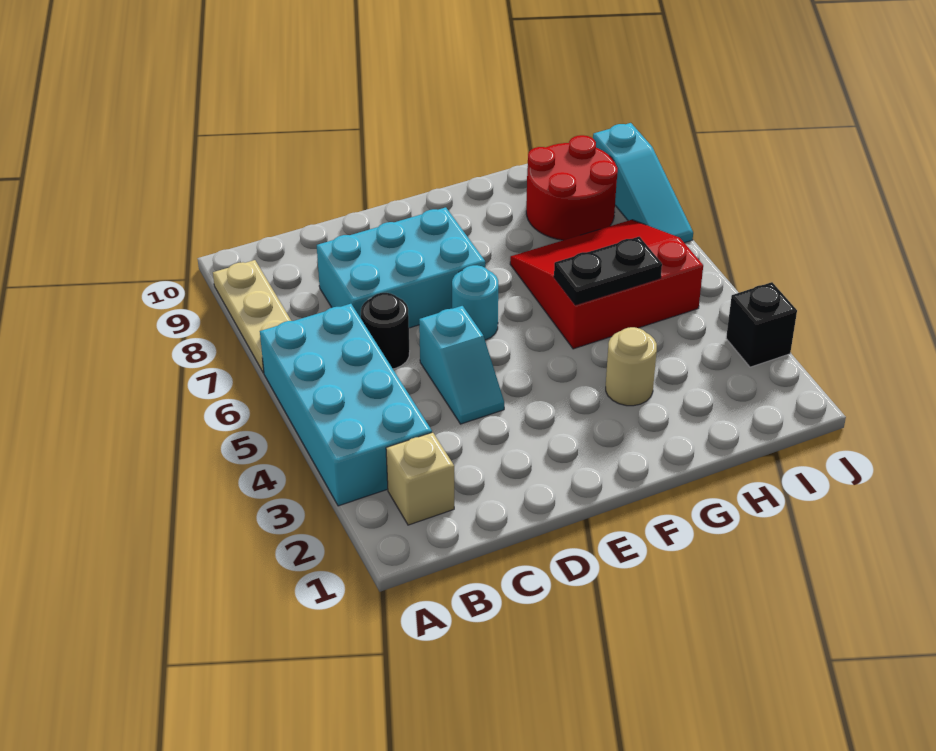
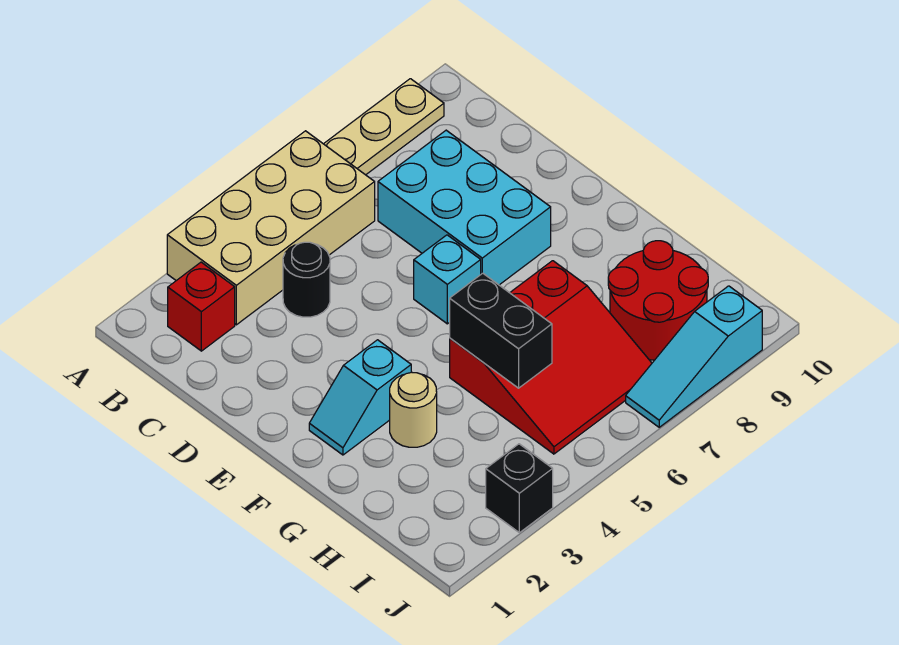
cyan 2x4 brick [260,304,432,506] -> tan 2x4 brick [167,131,375,325]
tan 1x1 brick [386,432,454,525] -> red 1x1 brick [168,262,235,351]
black 1x1 round brick [361,293,410,369] -> black 1x1 round brick moved to [283,242,330,317]
cyan 1x2 slope [419,306,504,424] -> cyan 1x2 slope moved to [309,340,411,455]
cyan 1x1 round brick [452,265,498,340] -> cyan 1x1 brick [414,235,481,324]
red 3x3 slope [510,220,703,349] -> red 3x3 slope turned to [450,261,652,454]
black 1x2 plate [554,237,662,305] -> black 1x2 brick [450,273,552,388]

